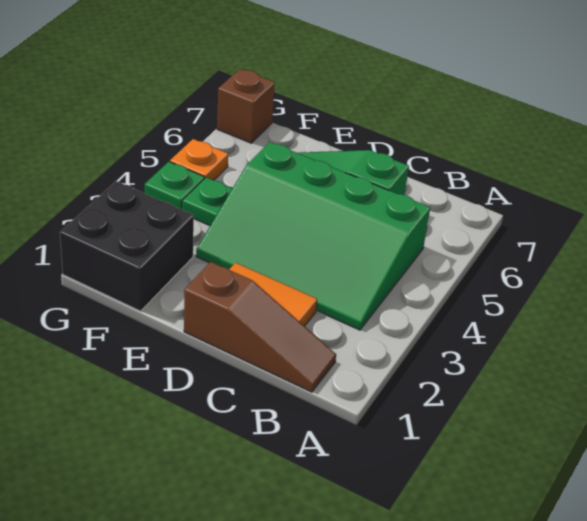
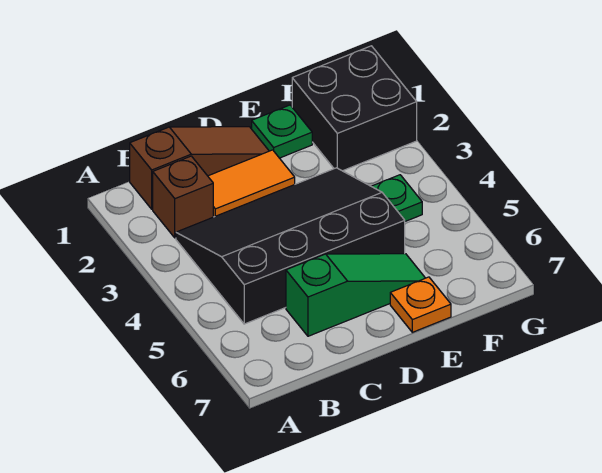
brown 1x3 slope [184,262,336,392] -> brown 1x3 slope turned to [130,127,269,209]
green 3x4 slope [196,142,430,330] -> black 3x4 slope [176,168,405,324]
green 1x1 plate [145,162,205,210] -> green 1x1 plate moved to [252,105,312,158]
orange 1x1 plate [170,139,228,180] -> orange 1x1 plate moved to [390,277,451,332]
brown 1x1 brick [217,69,275,143] -> brown 1x1 brick moved to [153,156,213,238]

